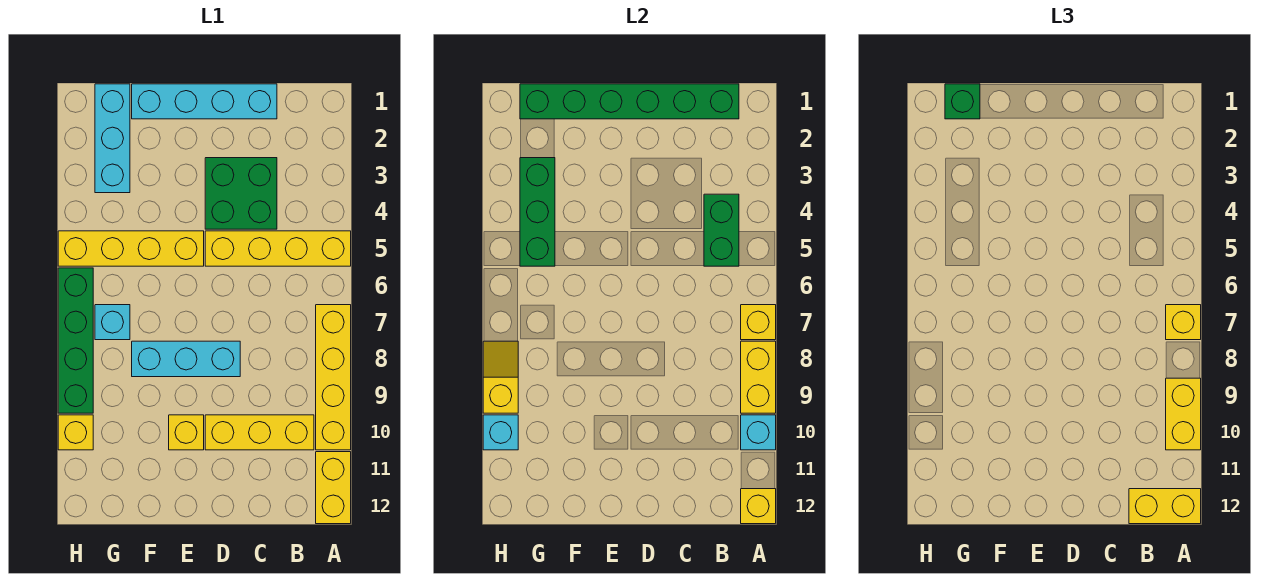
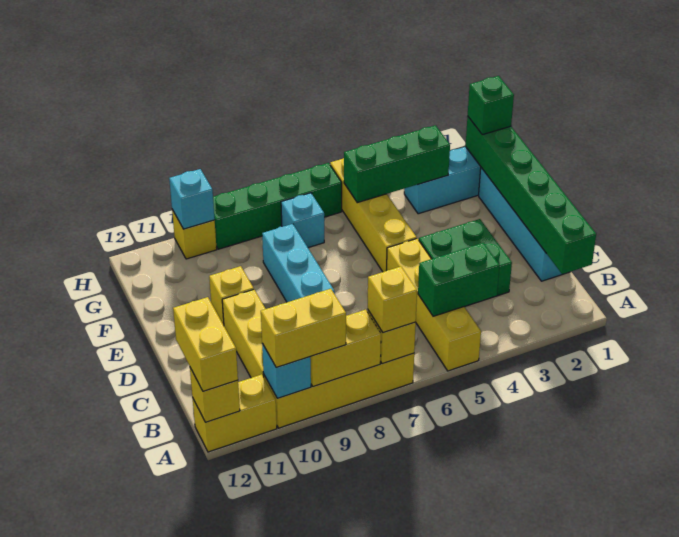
yellow 1x2 slope [483,341,518,413] -> none

